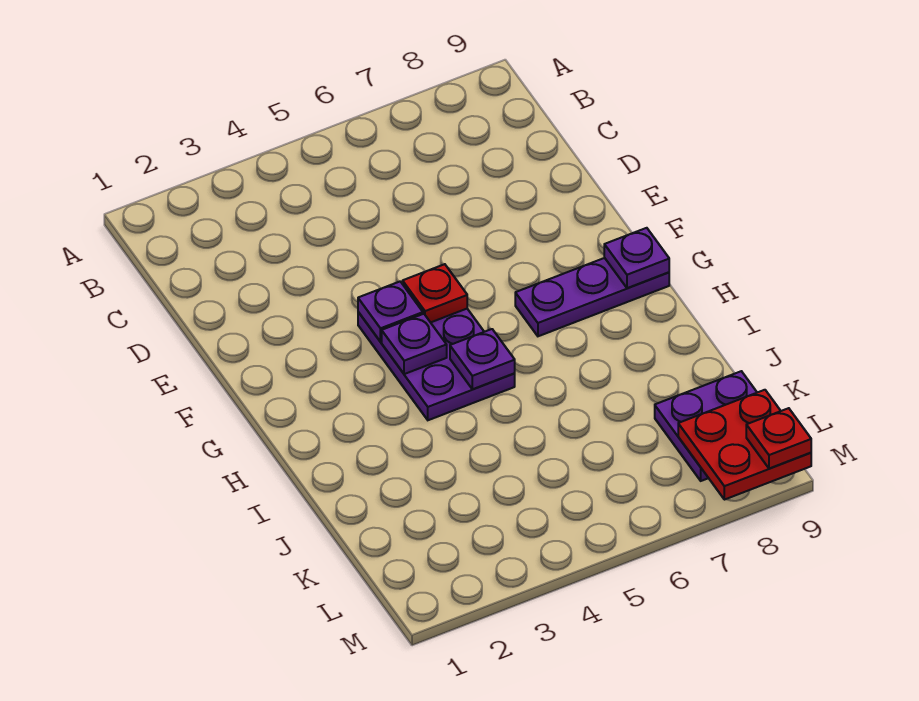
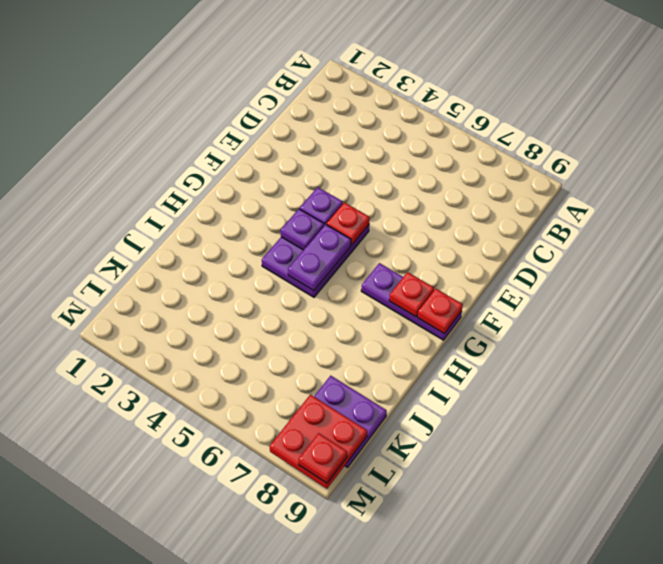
none -> red 1x1 plate [389,272,434,317]
purple 1x1 plate [604,228,669,288] -> red 1x1 plate [417,289,463,334]
purple 1x1 plate [450,329,515,389] -> purple 1x2 plate [288,224,351,291]

